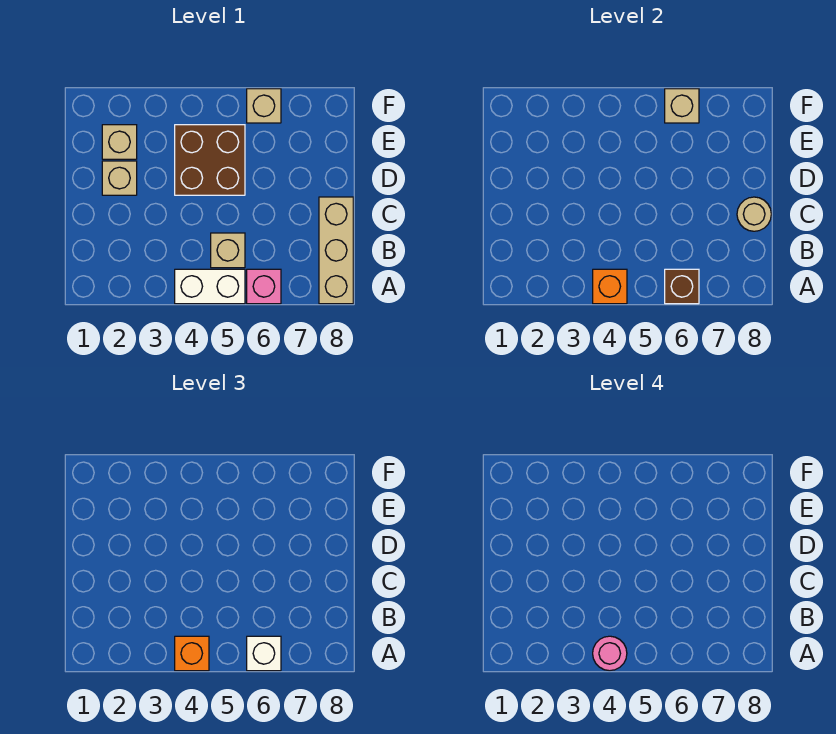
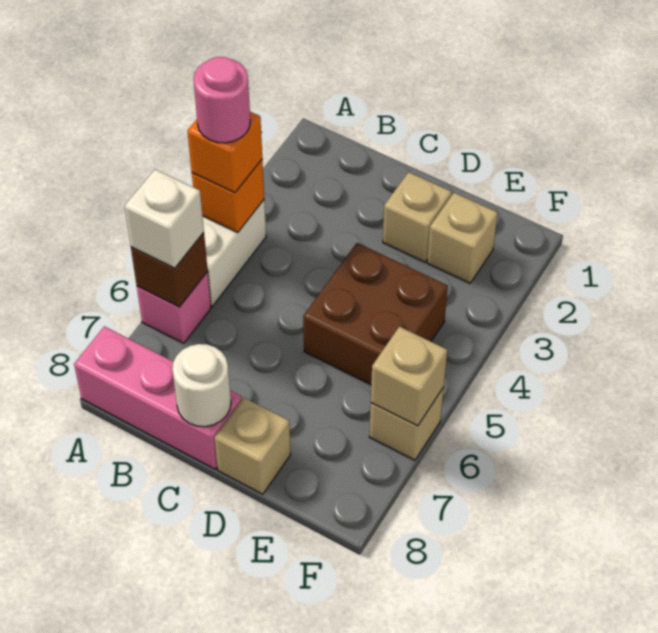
tan 1x3 brick [319,197,353,304] -> pink 1x3 brick [74,326,241,469]
tan 1x1 brick [211,233,245,268] -> tan 1x1 brick moved to [215,397,291,494]
tan 1x1 round brick [737,197,771,231] -> white 1x1 round brick [172,344,231,427]

